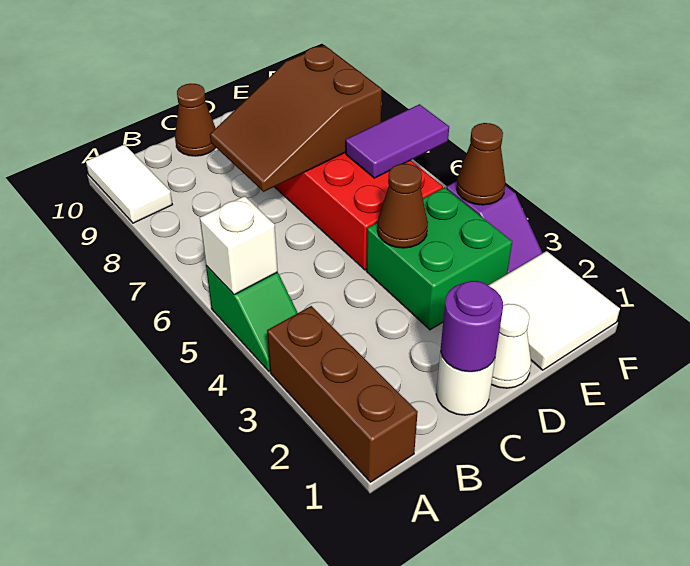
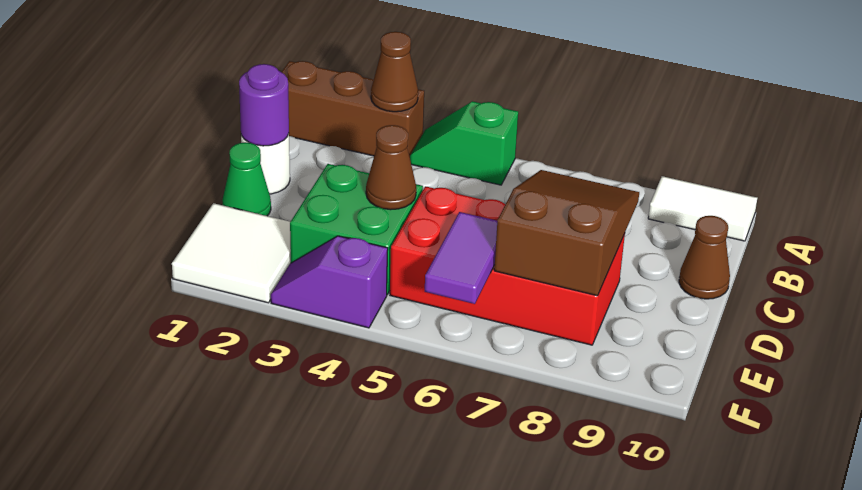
white 1x1 brick [200,196,278,295] -> none
white 1x1 cone [491,304,531,388] -> green 1x1 cone [222,142,271,216]
brown 1x1 cone [457,123,505,205] -> brown 1x1 cone moved to [371,32,418,112]

